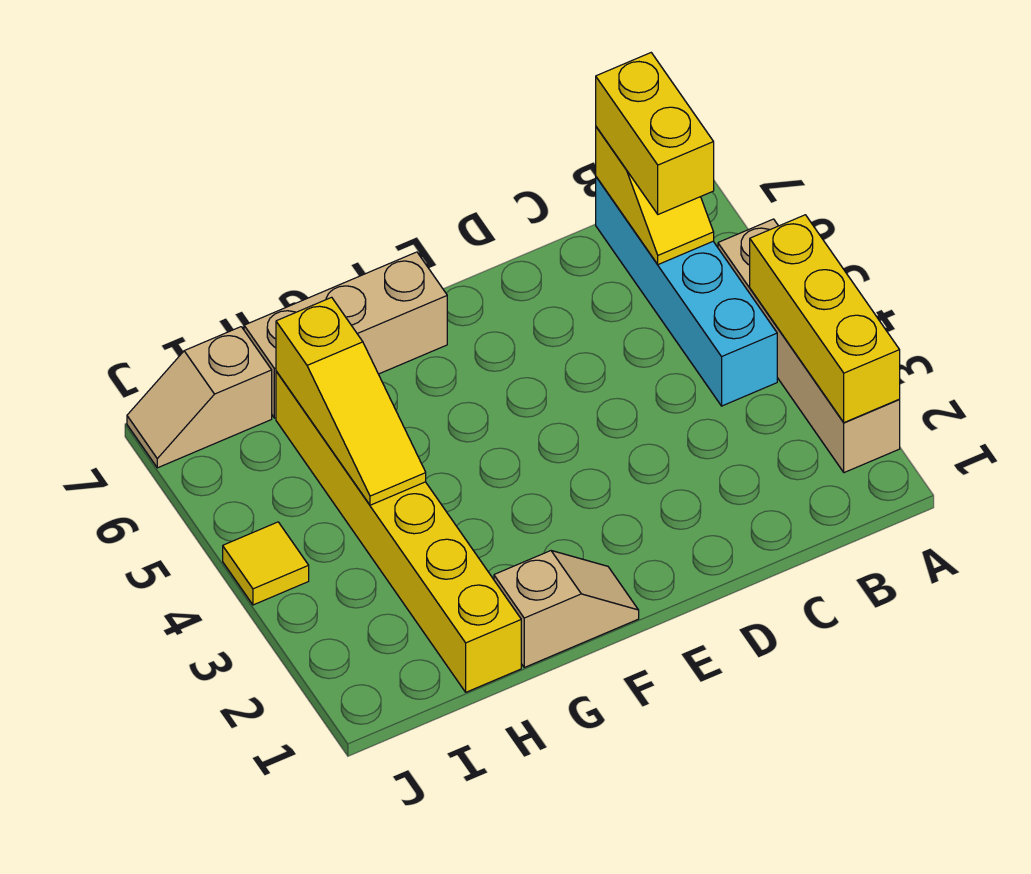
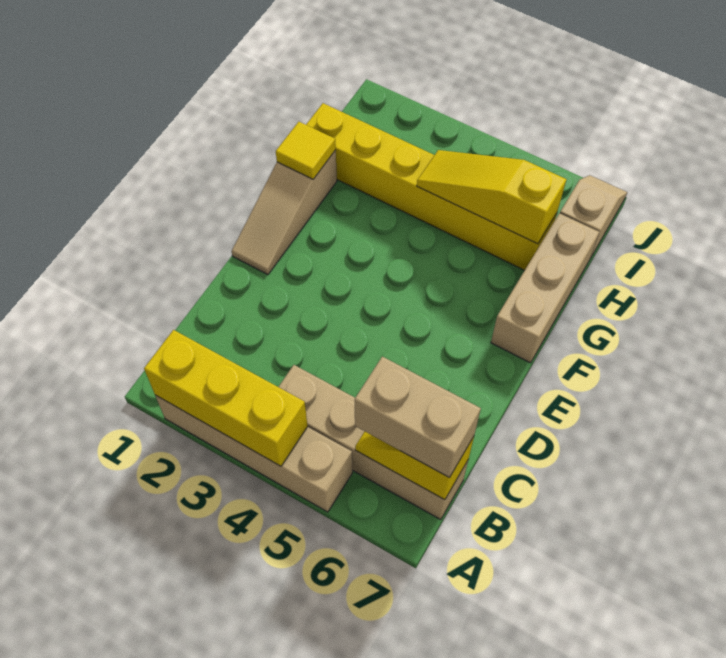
cyan 1x4 brick [596,177,777,406] -> tan 1x4 brick [279,365,468,520]
yellow 1x2 brick [596,53,714,214] -> tan 1x2 brick [355,357,481,478]
tan 1x2 slope [494,551,639,667] -> tan 1x3 slope [232,150,337,275]
yellow 1x1 tile [223,522,309,605] -> yellow 1x1 tile moved to [276,122,336,179]

